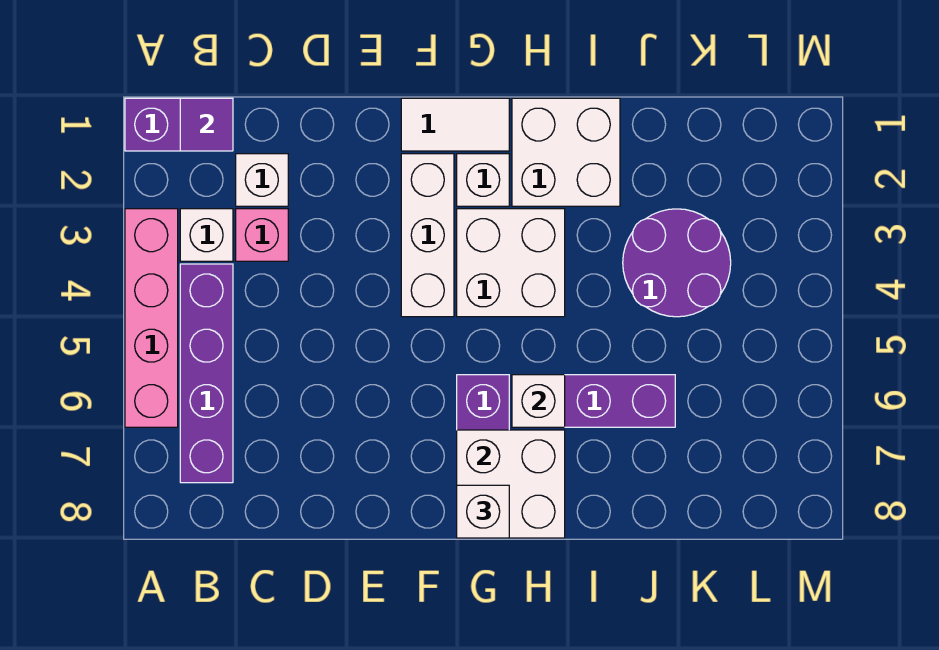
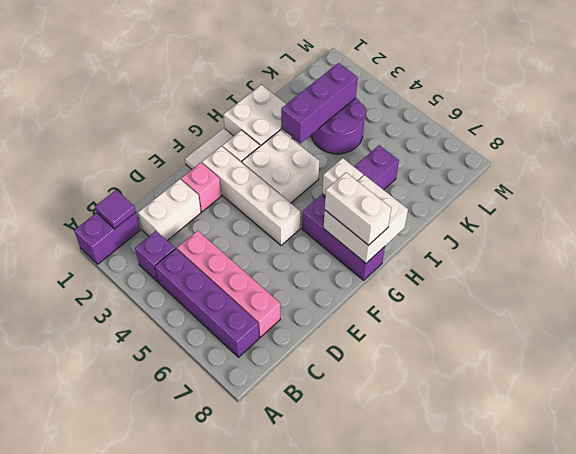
pink 1x4 brick [125,209,178,427] -> pink 1x4 brick moved to [177,231,280,337]
white 1x1 brick [180,209,233,261] -> purple 1x1 brick [135,231,175,282]
white 1x1 brick [236,154,288,206] -> white 1x2 brick [138,179,201,241]
pink 1x1 brick [236,209,288,261] -> pink 1x1 brick moved to [181,163,221,212]
white 1x3 brick [401,154,454,317] -> white 1x4 brick [202,146,300,245]
white 1x1 brick [457,485,509,538] -> white 1x2 brick [325,172,391,245]
none -> purple 1x3 brick [281,63,358,143]

